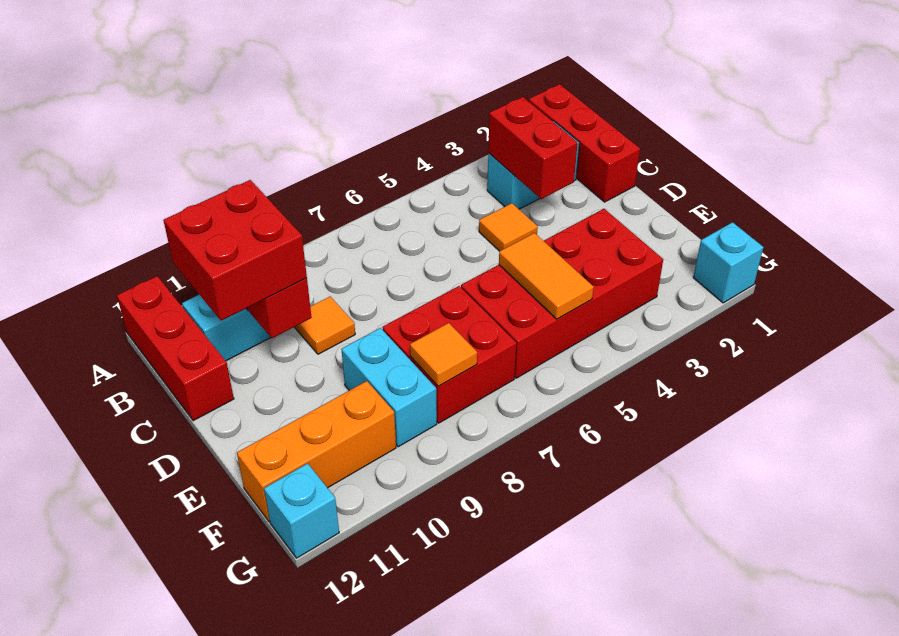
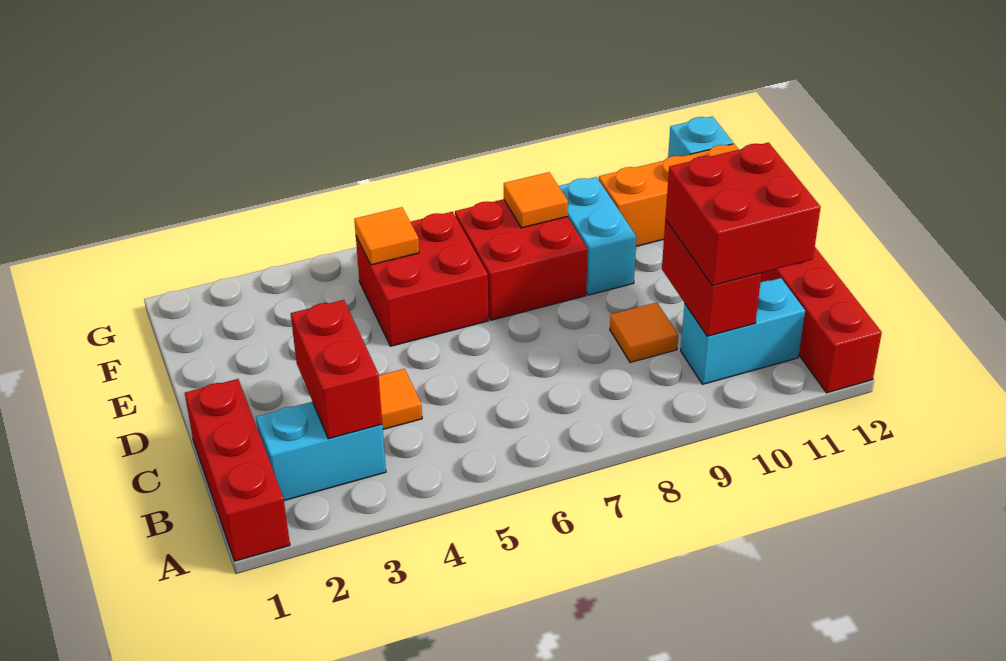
red 2x4 brick [461,209,663,378] -> red 2x2 brick [356,212,489,346]
orange 1x2 tile [499,233,593,319] -> orange 1x1 tile [354,207,419,265]
cyan 1x1 brick [693,222,763,303] -> none

